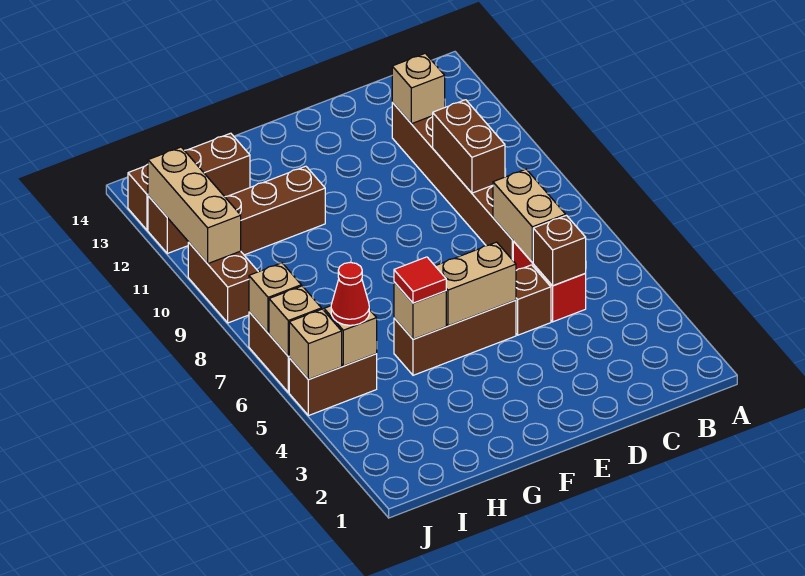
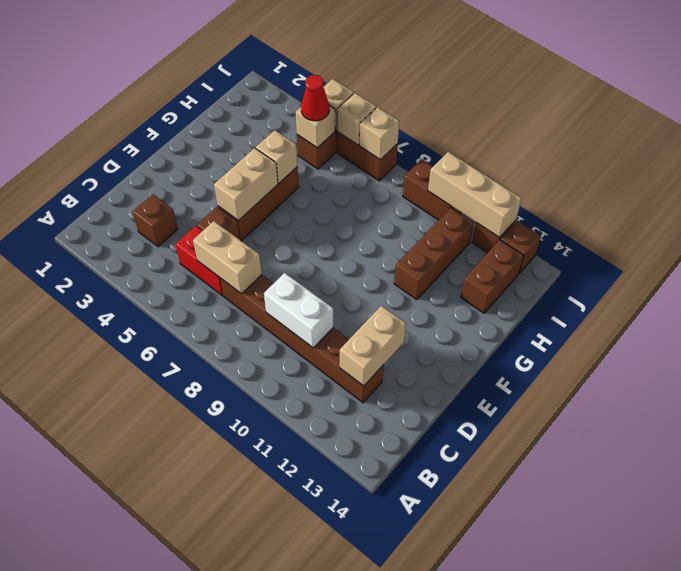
brown 1x1 brick [533,215,586,286] -> brown 1x1 brick moved to [133,194,178,247]
brown 1x2 brick [433,100,505,193] -> white 1x2 brick [264,273,333,348]
tan 1x1 brick [392,53,445,124] -> tan 1x2 brick [340,306,406,386]
red 1x1 tile [394,257,446,303] -> none

